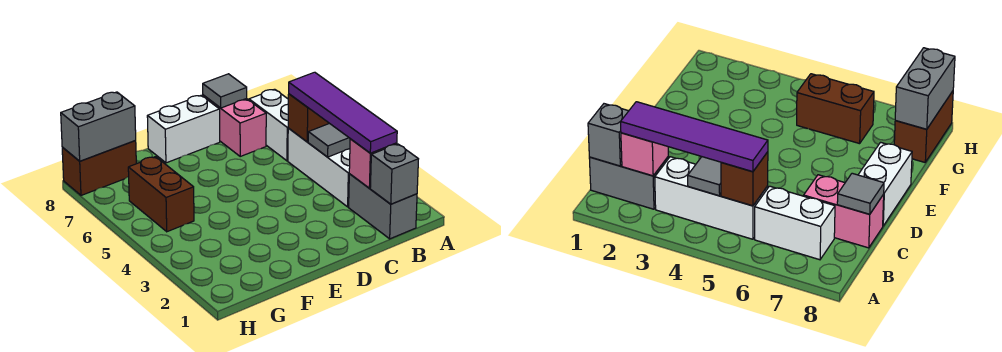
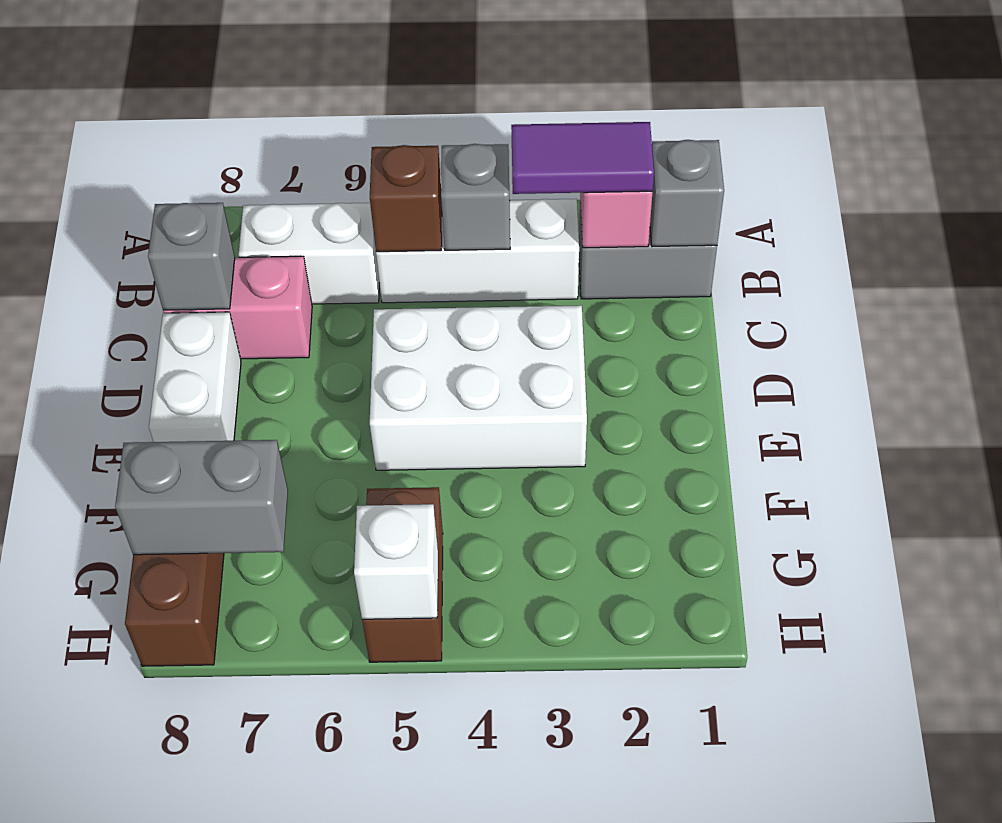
purple 1x4 tile [289,72,397,153] -> purple 1x2 tile [511,122,654,194]
grey 1x1 tile [308,123,350,157] -> grey 1x1 brick [441,144,510,250]
grey 1x1 tile [203,74,247,108] -> grey 1x1 brick [148,203,235,310]
none -> white 2x3 brick [370,305,587,470]
brown 1x2 brick [128,157,194,232] -> brown 1x2 brick turned to [362,487,443,662]
grey 1x2 brick [61,92,136,161] -> grey 1x2 brick turned to [115,440,288,555]
none -> white 1x1 brick [354,504,438,619]

